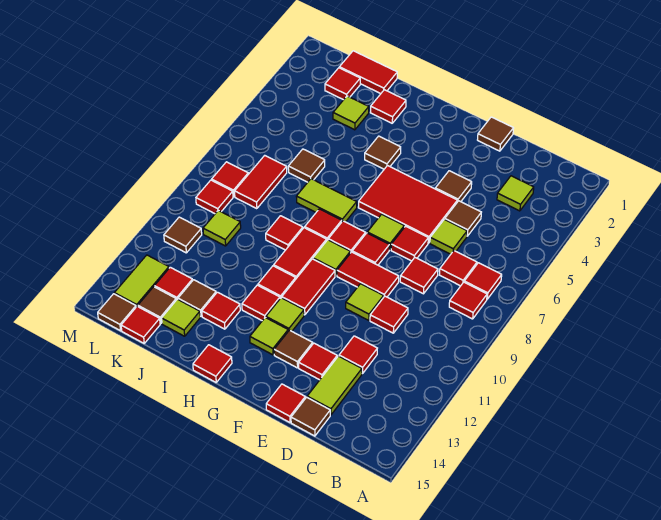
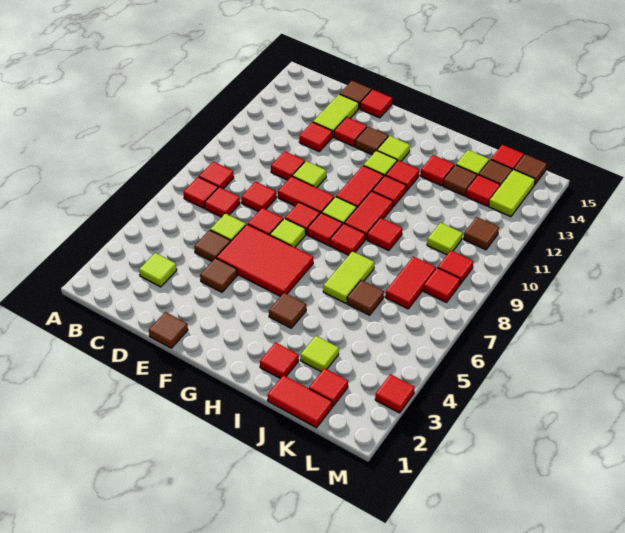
lime 1x2 tile [296,179,357,222] -> lime 1x2 tile turned to [323,251,374,303]
red 1x1 tile [193,345,232,382] -> red 1x1 tile moved to [375,374,415,413]

